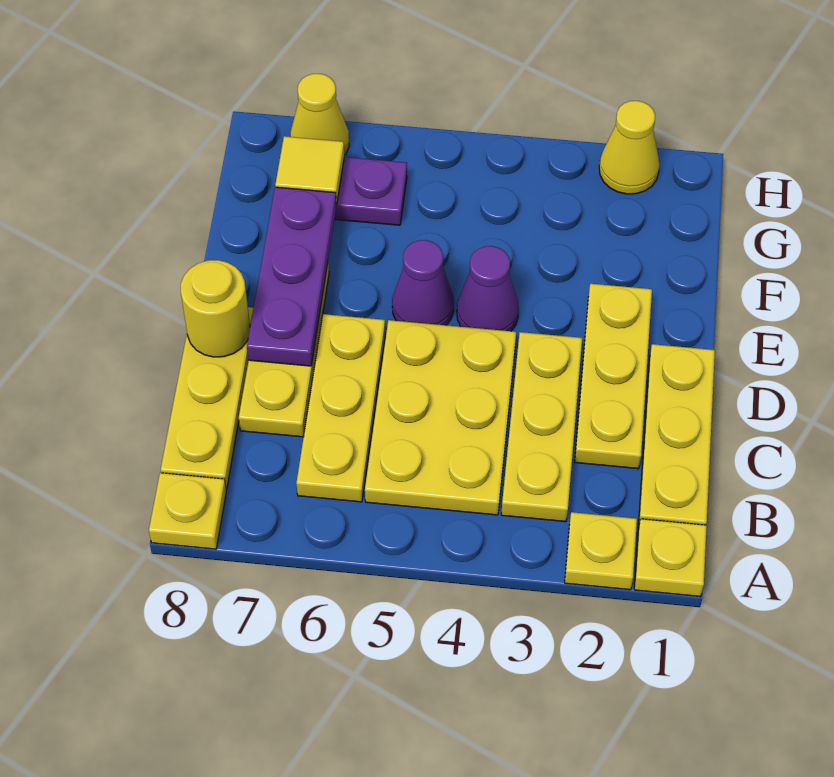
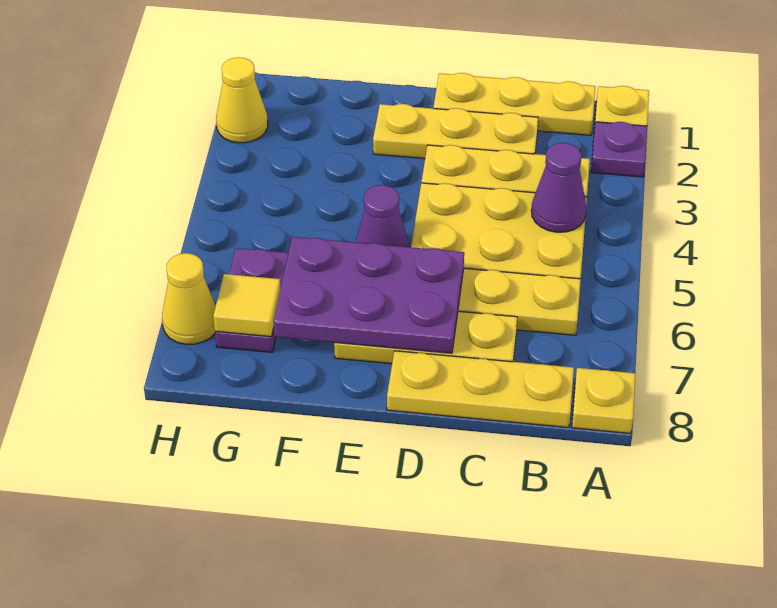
yellow 1x1 plate [565,512,637,590] -> purple 1x1 plate [591,122,647,177]
purple 1x3 plate [247,187,337,366] -> purple 2x3 plate [274,237,464,353]
yellow 1x1 round brick [181,260,250,357] -> none
purple 1x1 cone [457,246,519,331] -> purple 1x1 cone moved to [531,143,586,232]

